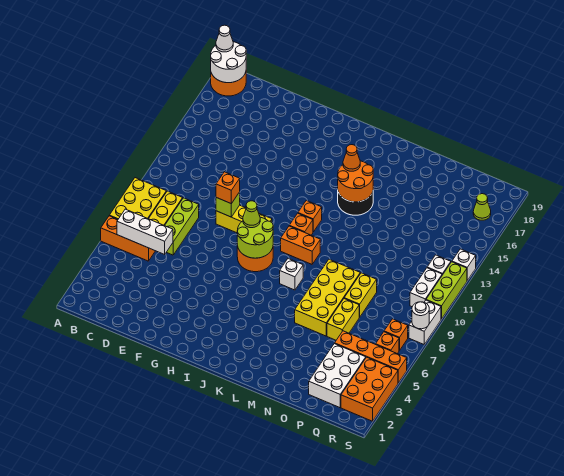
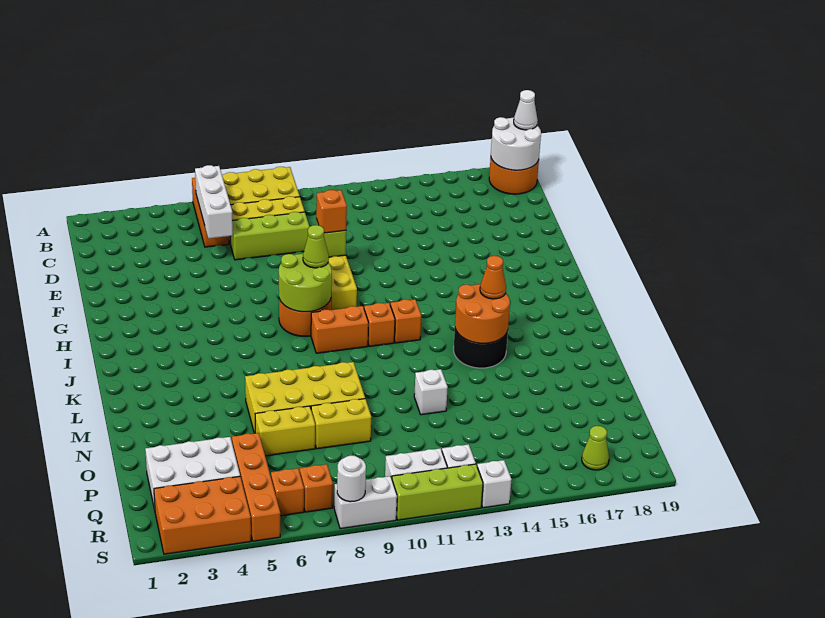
orange 1x2 brick [281,226,320,264] -> orange 1x2 brick turned to [311,306,368,353]
white 1x1 brick [280,259,303,290] -> white 1x1 brick moved to [414,369,448,415]

